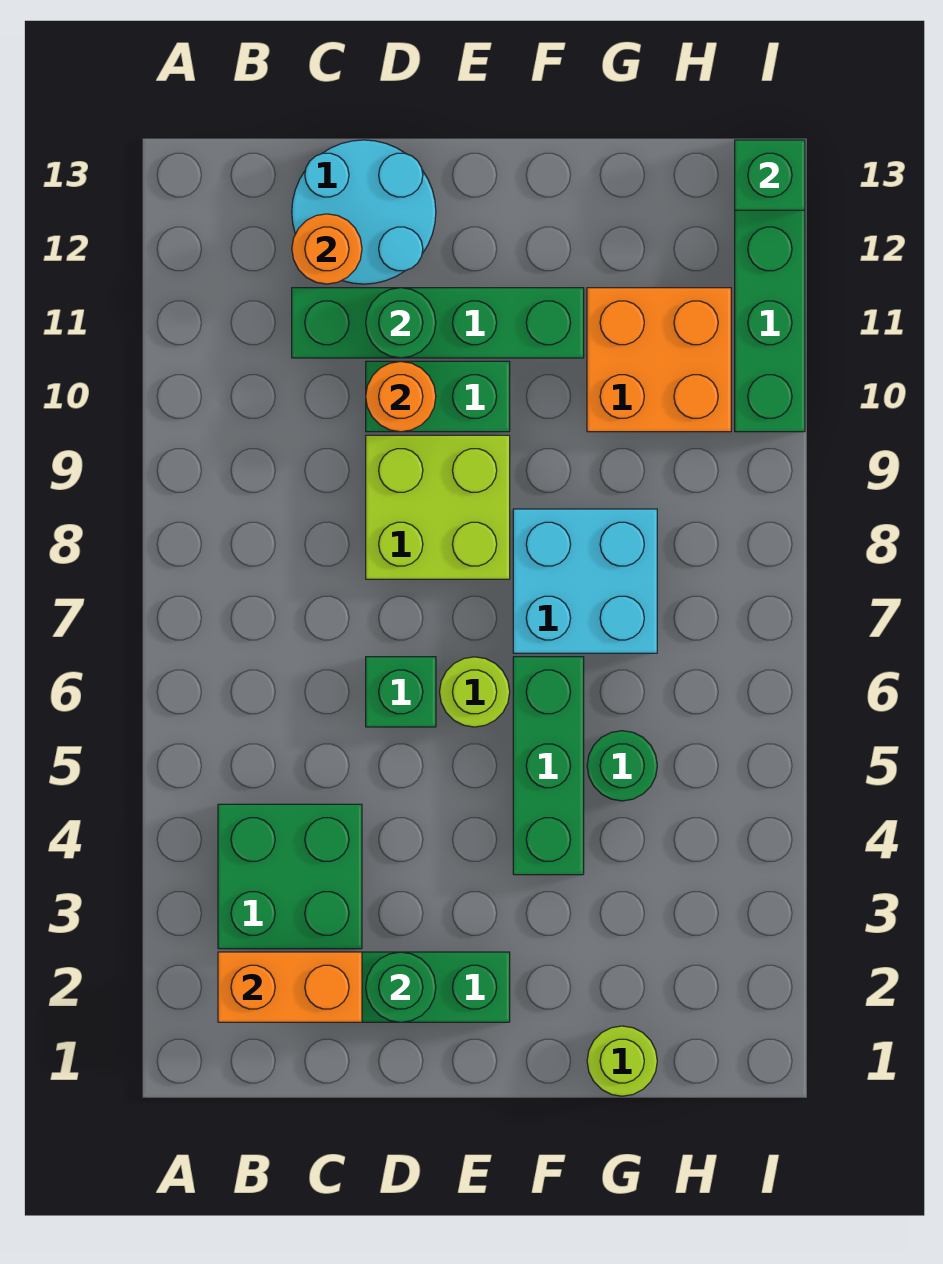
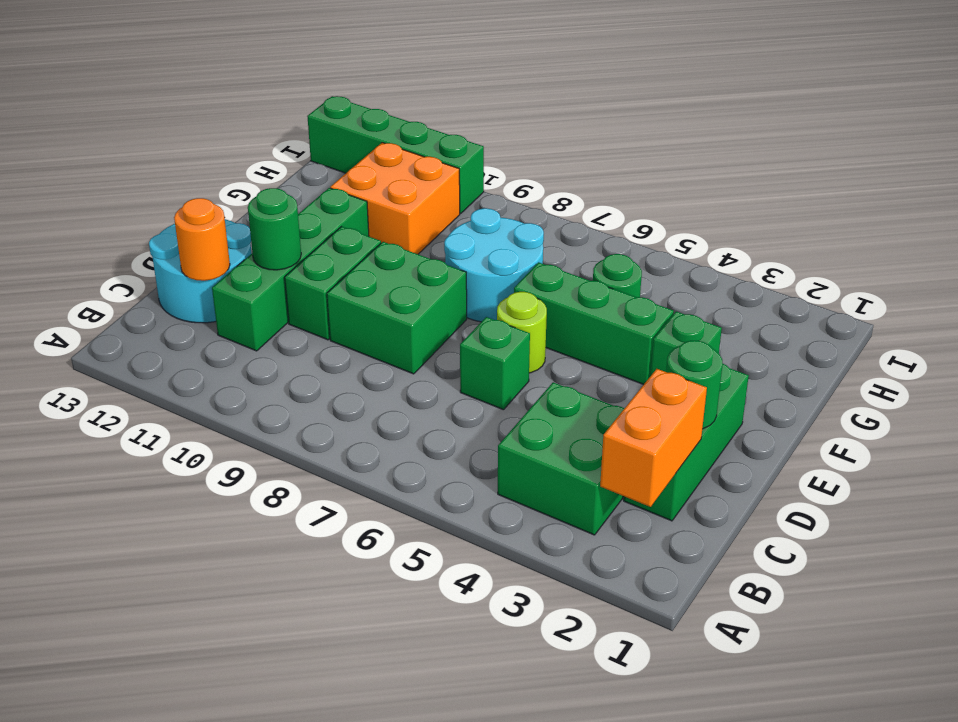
lime 2x2 brick [366,435,510,579] -> green 2x2 brick [327,242,467,374]
orange 1x1 round brick [366,362,436,432] -> none
cyan 2x2 brick [513,509,657,653] -> cyan 2x2 round brick [444,208,544,322]
lime 1x1 round brick [587,1026,657,1096] -> none
green 1x1 brick [735,140,805,210] -> green 1x1 brick moved to [650,311,722,376]

